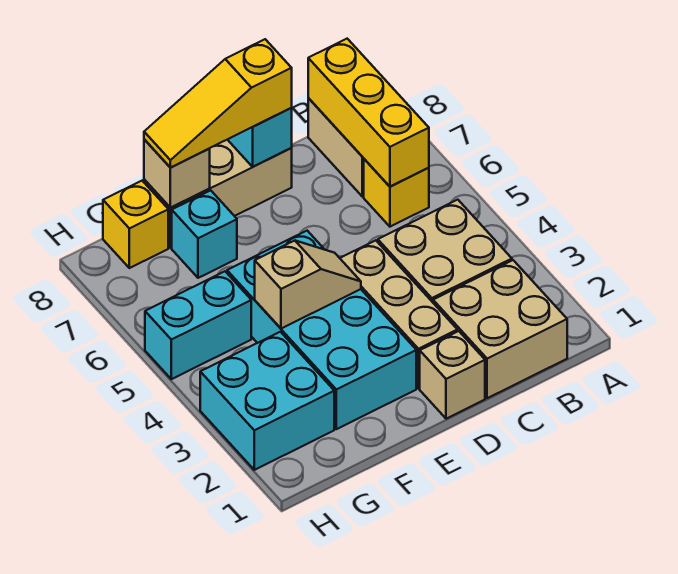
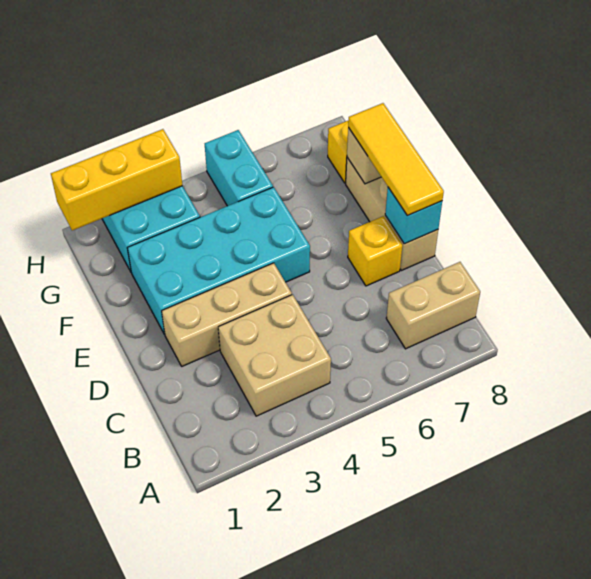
tan 2x2 brick [433,260,567,398] -> none
yellow 1x1 brick [364,159,429,227] -> yellow 1x1 brick moved to [348,216,402,286]
yellow 1x3 brick [308,39,429,186] -> yellow 1x3 brick moved to [51,129,182,231]
tan 1x1 brick [420,331,485,419] -> none
yellow 1x3 slope [144,39,292,167] -> yellow 1x3 tile [348,103,444,216]
tan 1x2 slope [255,241,361,329] -> none
cyan 1x1 brick [172,190,237,278] -> none

